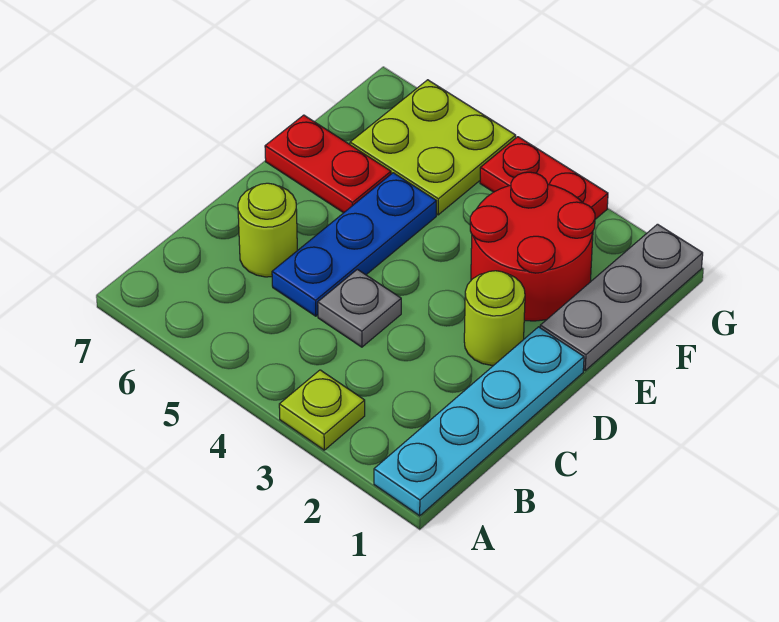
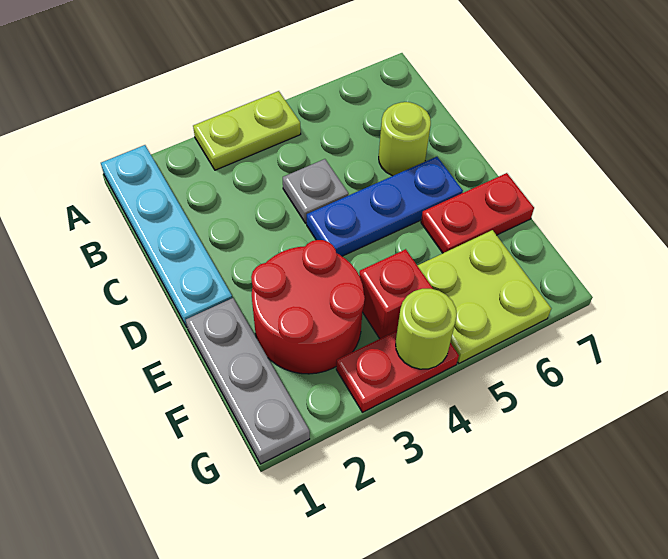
lime 1x1 plate [279,370,365,450] -> lime 1x2 plate [193,91,301,170]
blue 1x3 plate [272,173,436,316] -> blue 1x3 plate turned to [307,157,463,256]
lime 1x1 round brick [464,271,525,365] -> lime 1x1 round brick moved to [396,289,457,369]
none -> red 1x1 brick [359,249,433,339]

